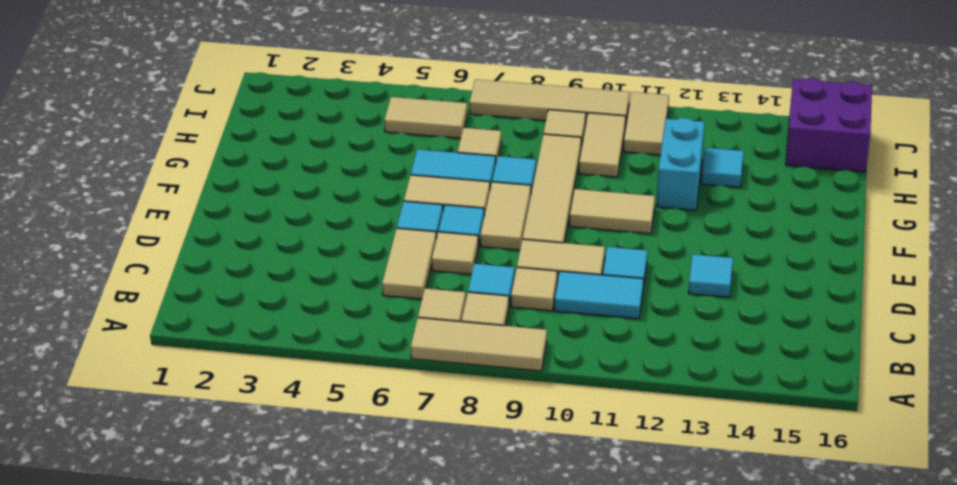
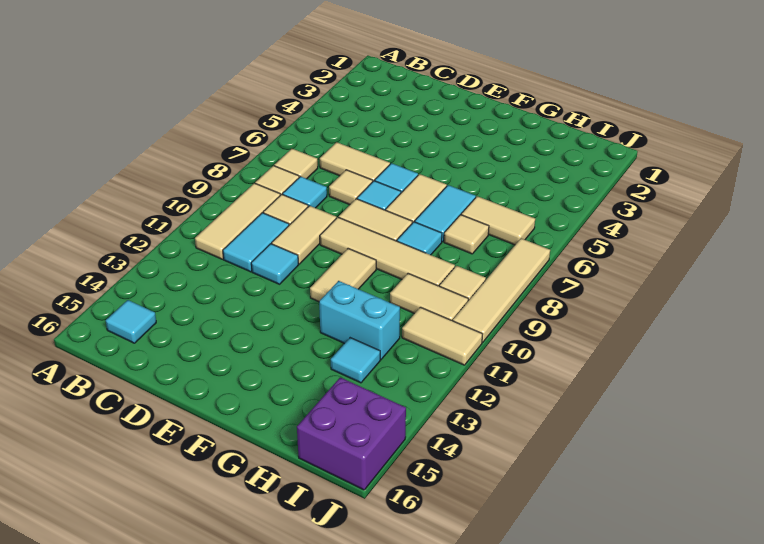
tan 1x3 tile [411,318,547,371] -> tan 1x3 tile moved to [195,183,280,259]
cyan 1x1 tile [689,254,733,297] -> cyan 1x1 tile moved to [106,300,156,343]
tan 1x2 tile [384,97,467,138] -> tan 1x2 tile turned to [461,196,535,245]

